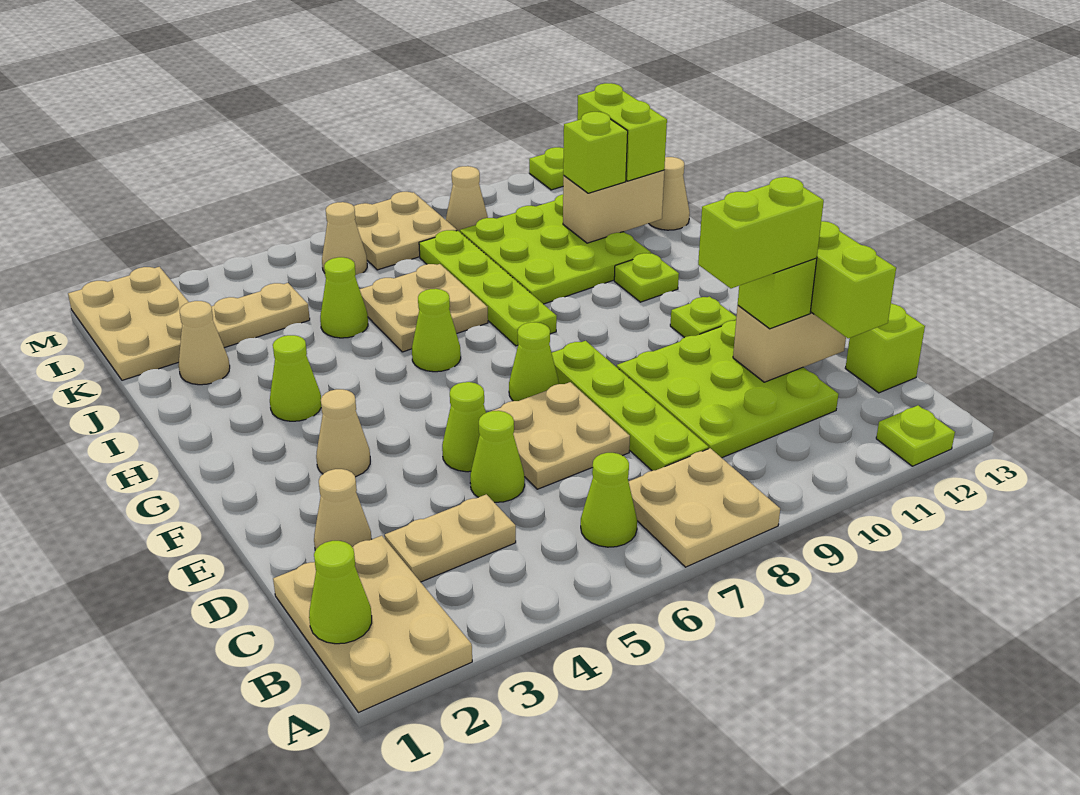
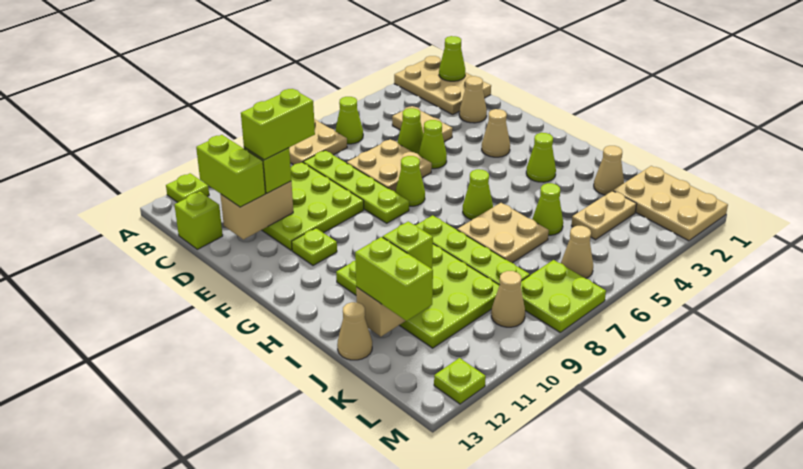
tan 1x2 plate [385,494,516,582] -> tan 1x2 plate turned to [392,106,453,142]
tan 2x2 plate [354,192,457,270] -> lime 2x2 plate [521,260,606,332]

